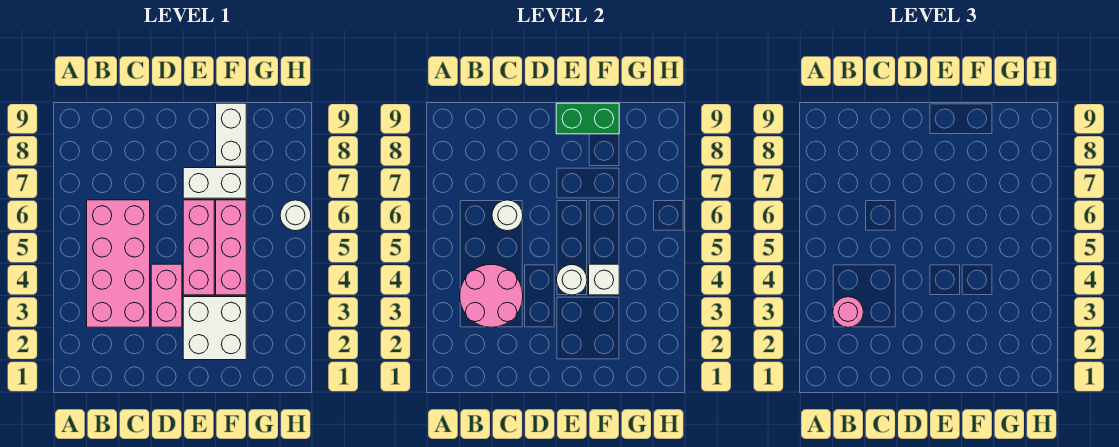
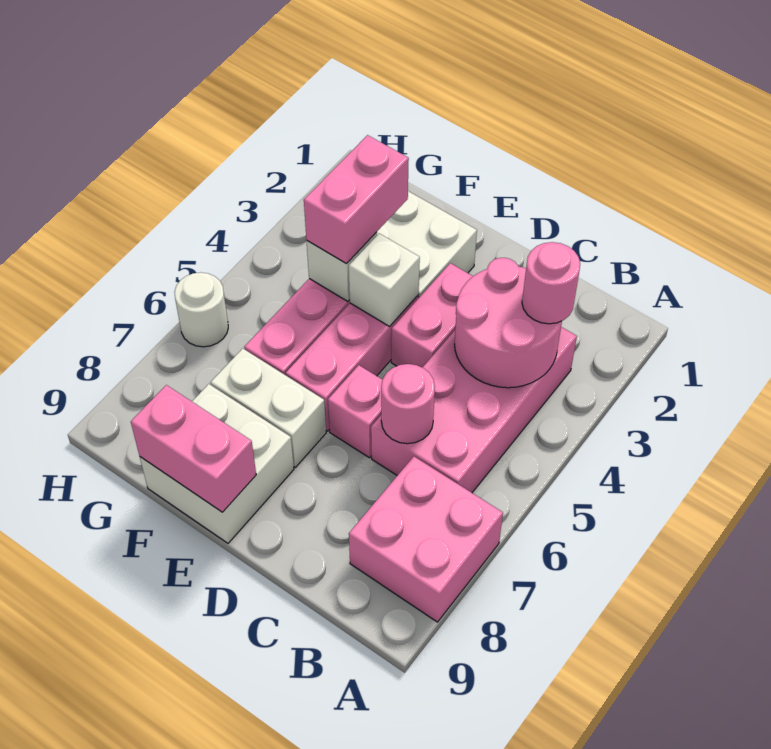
none -> pink 2x2 brick [349,456,503,622]
white 1x1 round brick [492,200,523,231] -> pink 1x1 round brick [381,364,435,444]
none -> pink 1x1 brick [328,365,382,458]
white 1x1 round brick [557,265,587,295] -> white 1x1 brick [349,234,420,327]
green 1x2 brick [556,103,619,134] -> pink 1x2 brick [131,385,256,512]
none -> pink 1x2 brick [304,135,409,264]
white 1x2 brick [216,103,246,166] -> white 2x2 brick [140,384,294,543]

